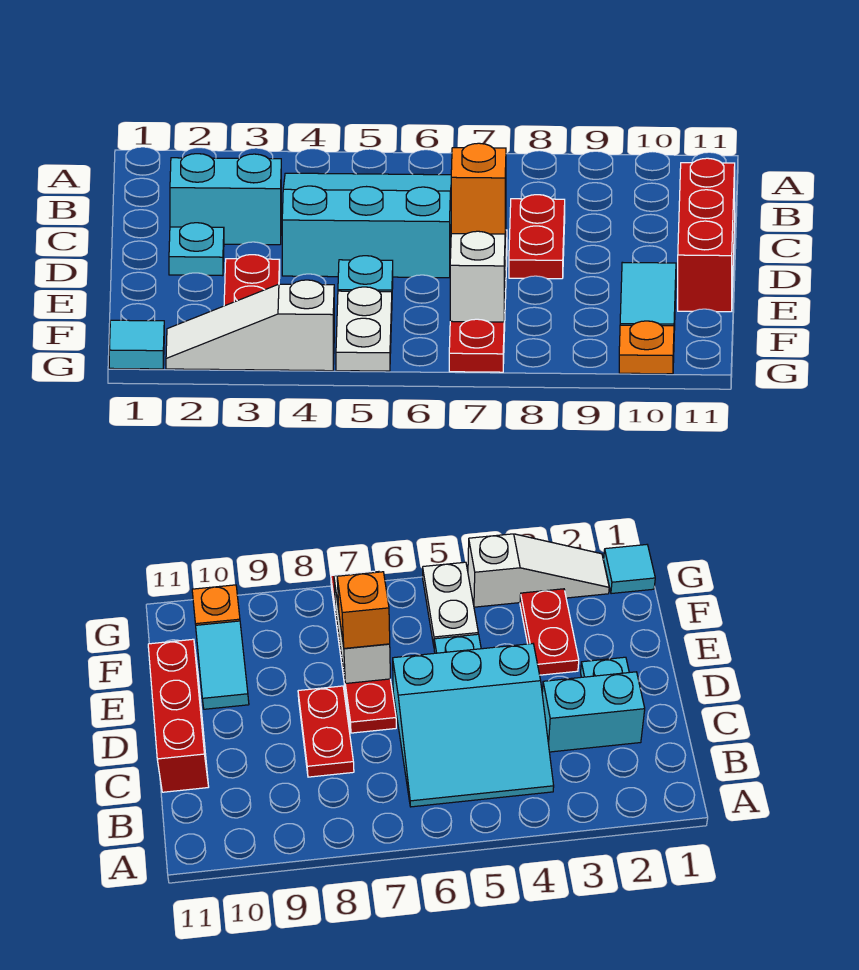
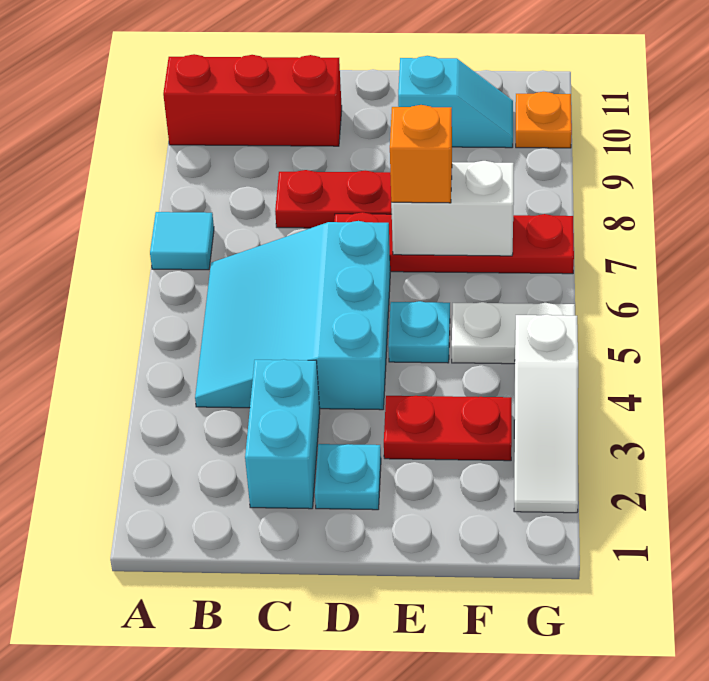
red 1x3 brick [678,158,735,312] -> red 1x3 brick moved to [163,54,342,146]
cyan 1x2 tile [620,262,676,330] -> cyan 1x2 slope [398,56,513,148]
cyan 1x1 tile [109,320,164,369] -> cyan 1x1 tile moved to [150,212,214,270]

